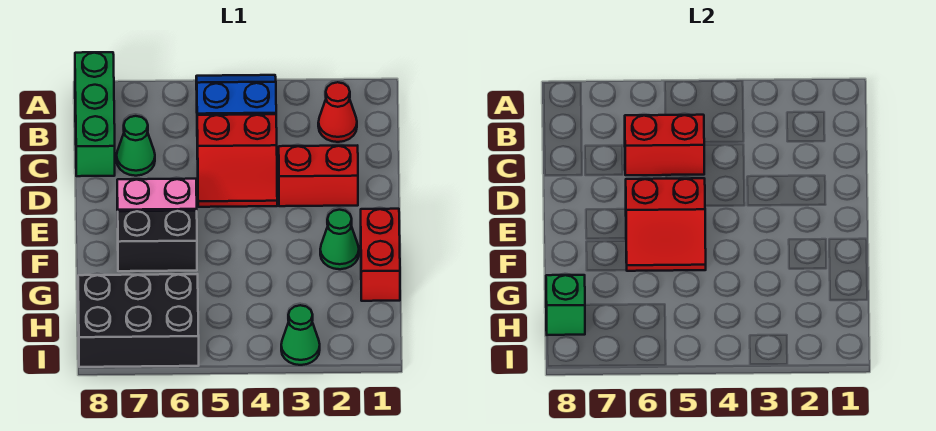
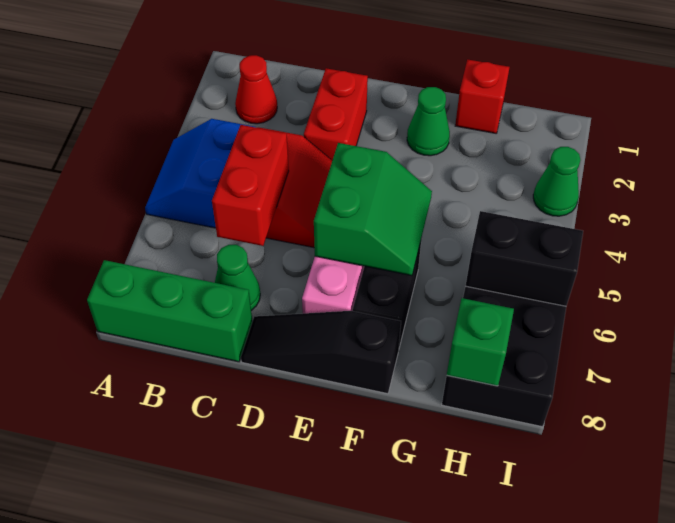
none -> black 1x3 slope [241,311,401,394]
red 2x2 slope [626,178,706,271] -> green 2x2 slope [314,143,432,276]
red 1x2 brick [361,209,400,301] -> red 1x1 brick [455,60,510,133]
none -> black 1x2 brick [466,211,583,306]

